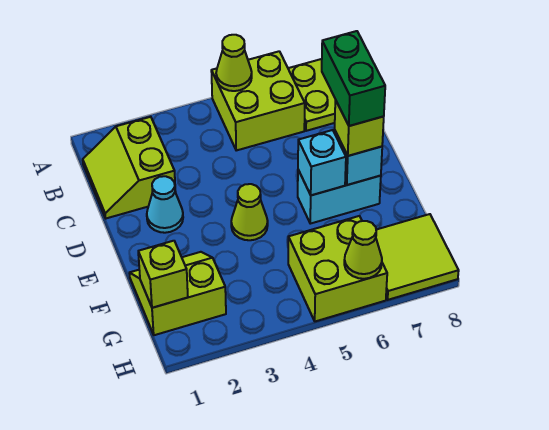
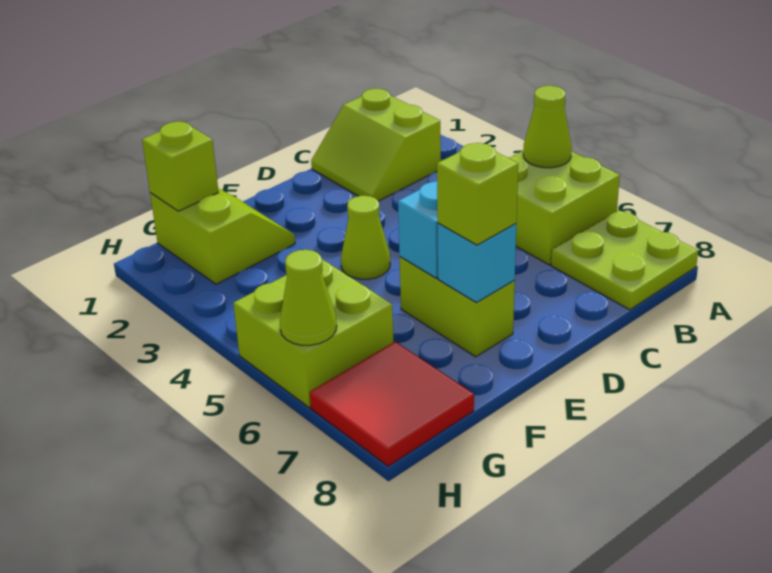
lime 2x2 slope [83,117,176,218] -> lime 2x2 slope turned to [311,89,441,201]
cyan 1x1 cone [147,176,183,233] -> none
green 1x2 brick [322,31,385,126] -> none
cyan 1x2 brick [298,170,381,224] -> lime 1x2 brick [400,257,515,357]
lime 2x2 tile [376,214,459,300] -> red 2x2 tile [310,342,474,466]

